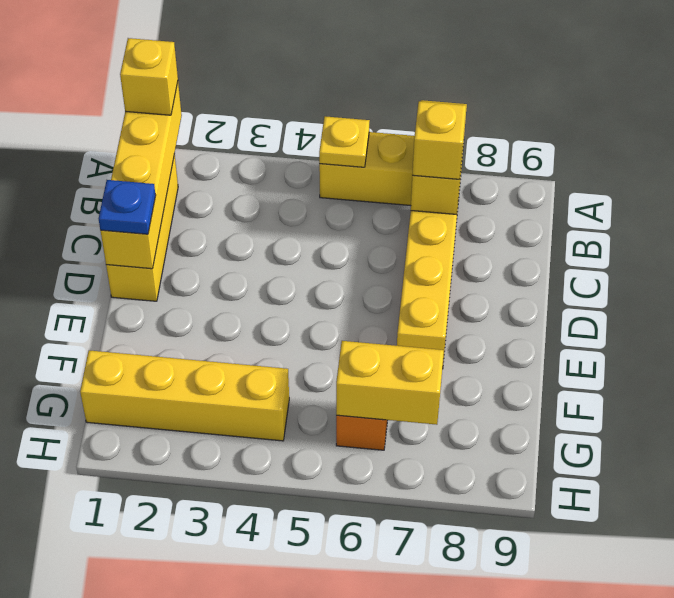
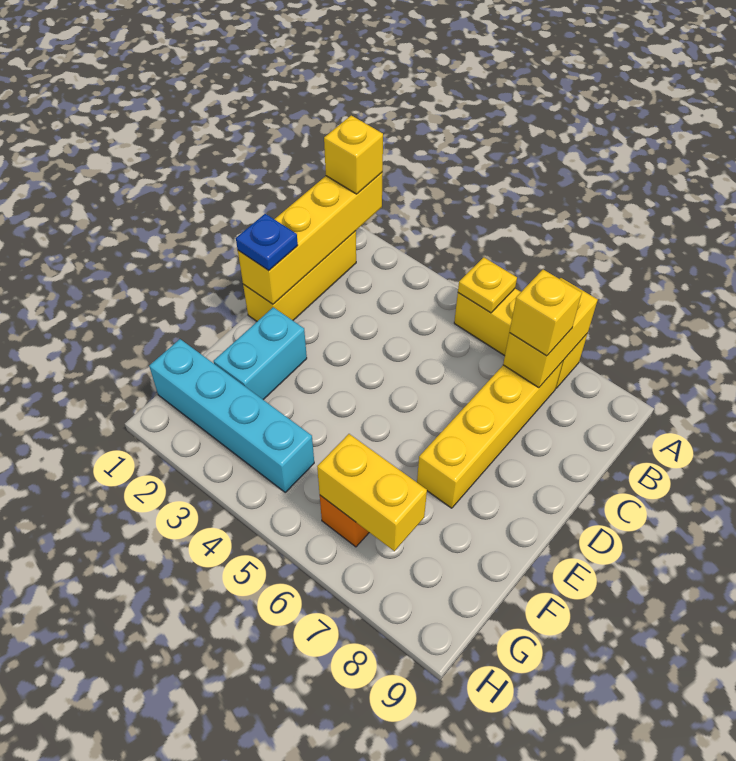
none -> cyan 1x2 brick [214,307,307,400]
yellow 1x4 brick [80,350,289,441] -> cyan 1x4 brick [149,339,314,492]

